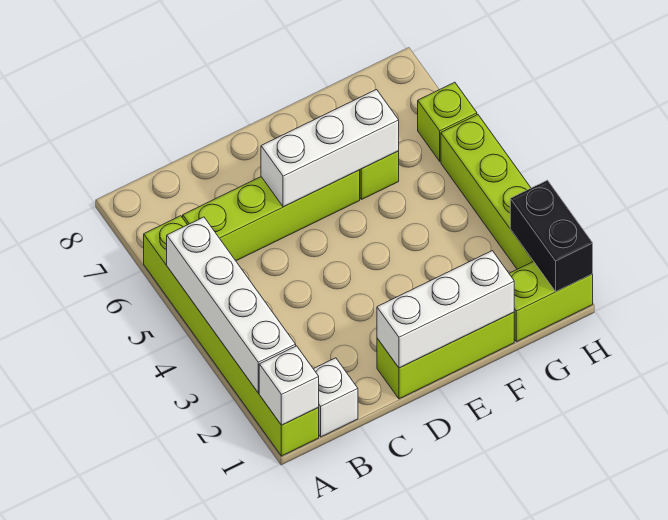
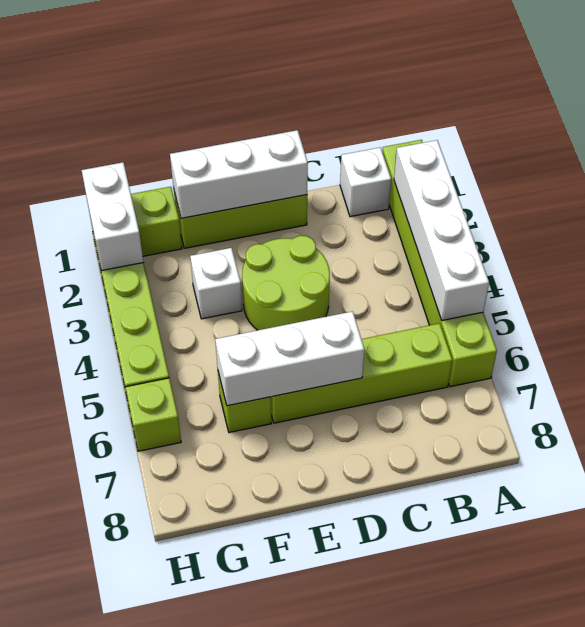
white 1x1 brick [259,346,319,425] -> white 1x1 brick moved to [190,248,242,319]
none -> lime 2x2 round brick [242,236,330,330]
black 1x2 brick [510,180,593,292] -> white 1x2 brick [82,162,144,271]

